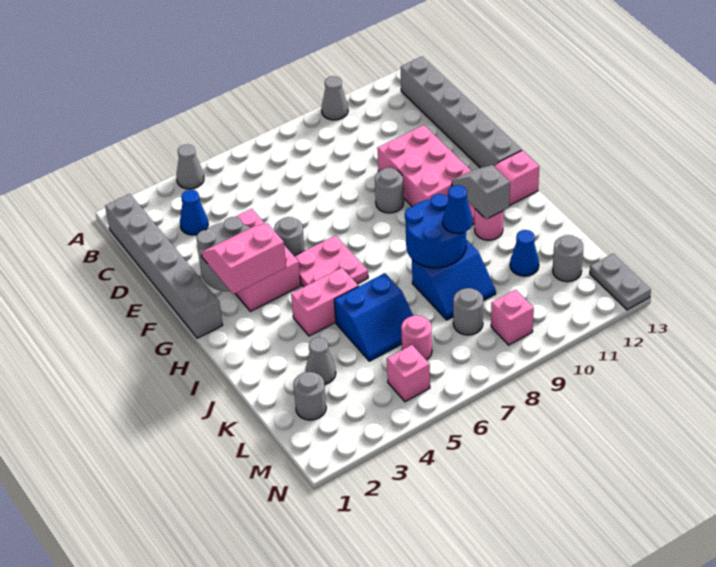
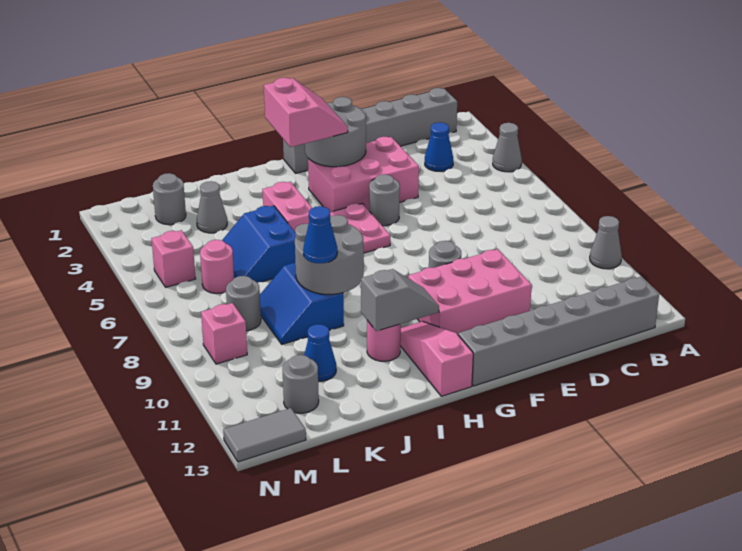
blue 2x2 round brick [405,194,466,268] -> grey 2x2 round brick [295,215,364,294]
grey 1x2 plate [590,254,651,310] -> grey 1x2 tile [223,408,306,462]

